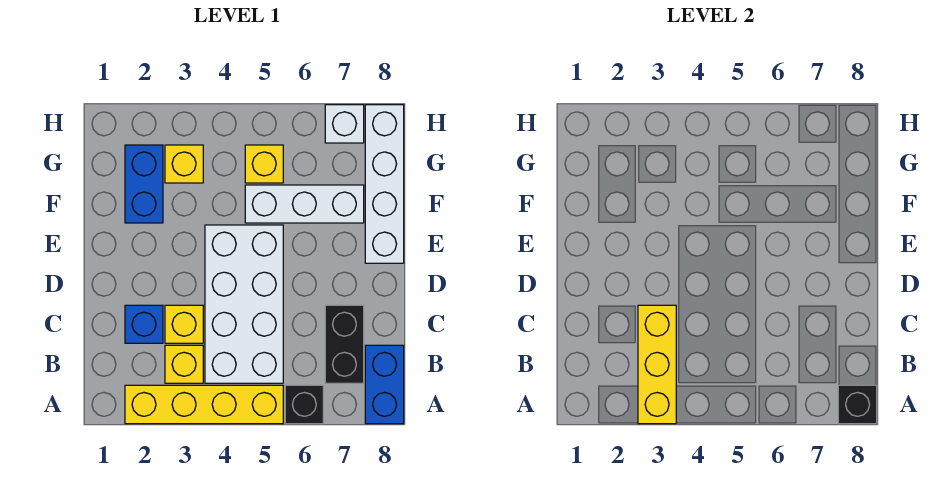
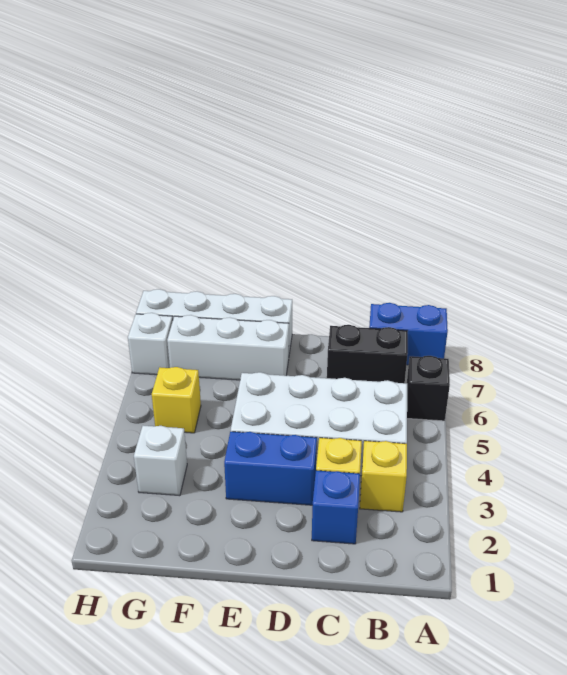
yellow 1x4 brick [125,385,283,424] -> none
yellow 1x3 brick [638,305,676,424] -> none
black 1x1 brick [838,385,877,424] -> none
blue 1x2 brick [125,145,163,223] -> blue 1x2 brick moved to [224,432,317,505]
white 1x3 brick [245,185,364,223] -> white 1x3 brick turned to [167,315,289,380]
yellow 1x1 brick [165,145,203,183] -> white 1x1 brick [134,426,187,496]

